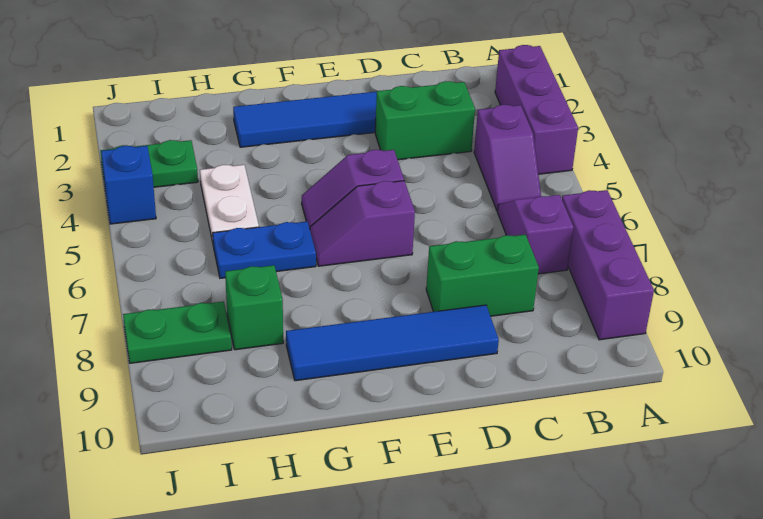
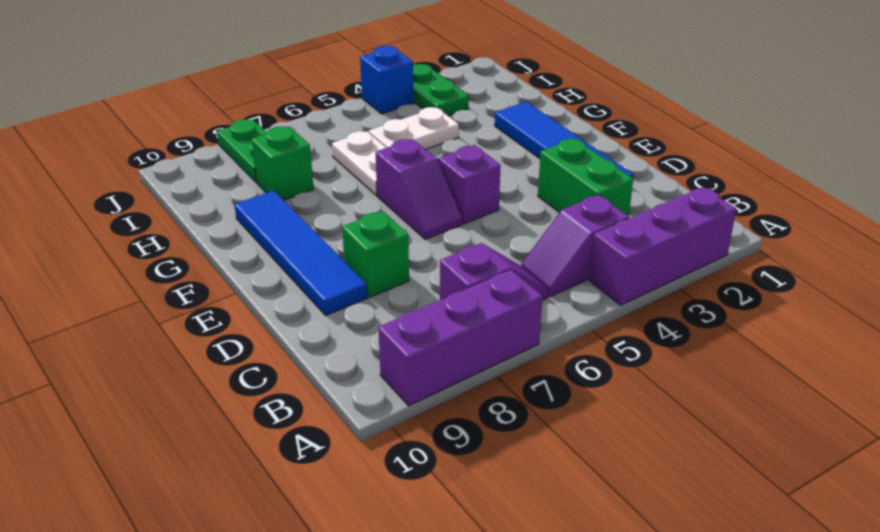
green 1x2 brick [426,235,539,316] -> green 1x1 brick [342,211,409,297]
purple 1x2 slope [310,181,415,266] -> purple 1x2 slope turned to [375,139,462,239]
blue 1x2 plate [213,221,316,278] -> white 1x2 plate [332,131,386,196]

